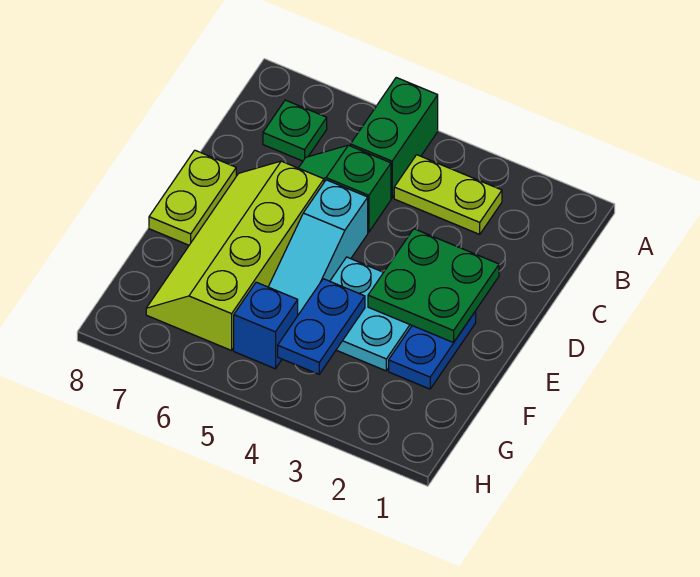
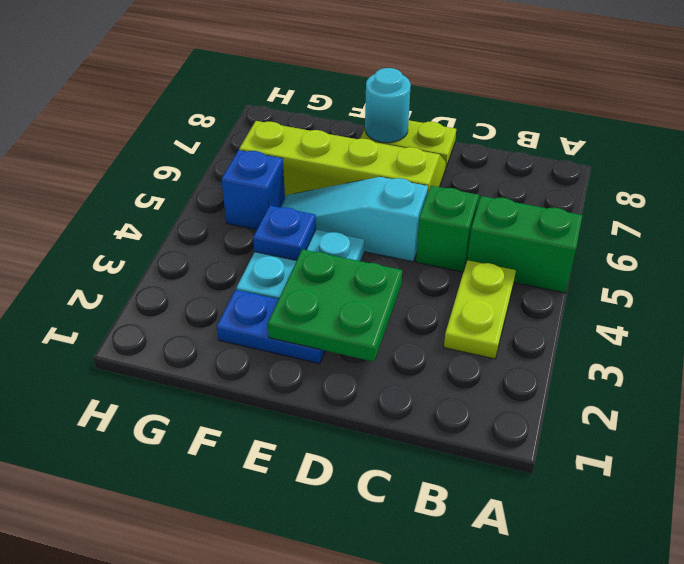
green 1x1 plate [263,100,327,161] -> none
none -> cyan 1x1 round brick [365,68,411,143]
blue 1x2 plate [278,279,365,374] -> blue 1x1 plate [253,206,316,261]

